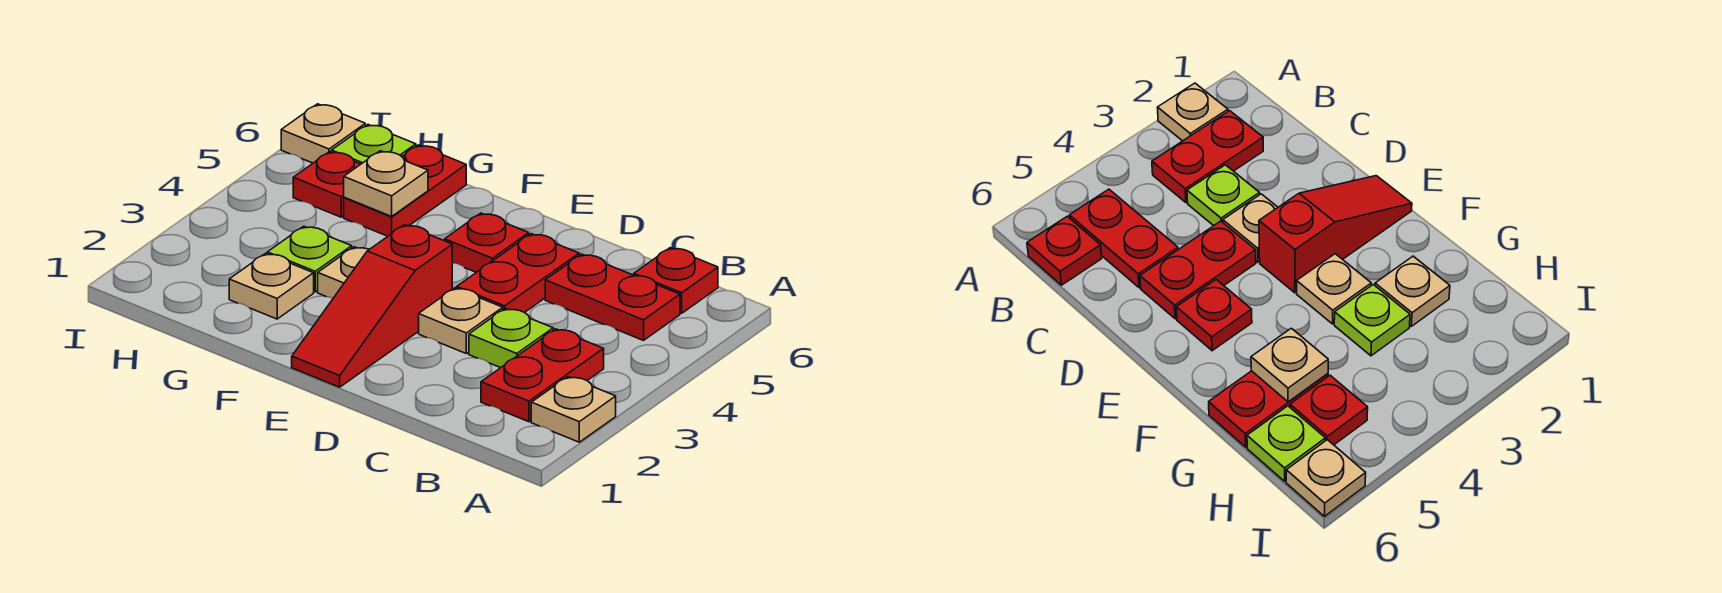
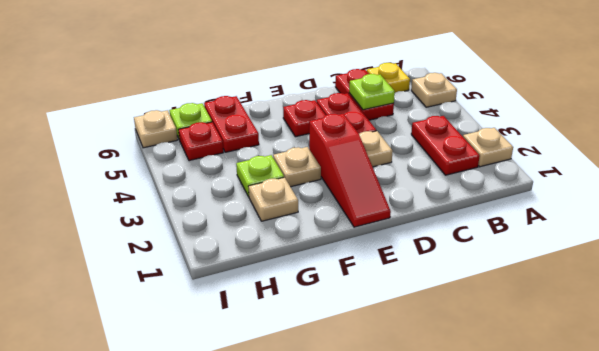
red 1x2 plate [545,254,680,340] -> red 1x2 plate turned to [335,69,394,120]
red 1x1 plate [634,248,718,313] -> yellow 1x1 plate [367,63,410,93]
lime 1x1 plate [469,308,553,368] -> lime 1x1 plate moved to [349,74,395,110]
tan 1x1 plate [344,151,428,216] -> tan 1x1 plate moved to [411,73,457,107]

